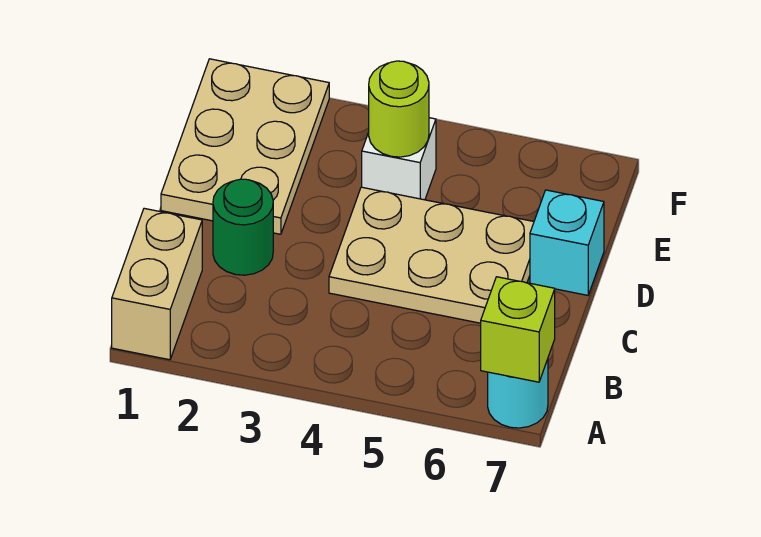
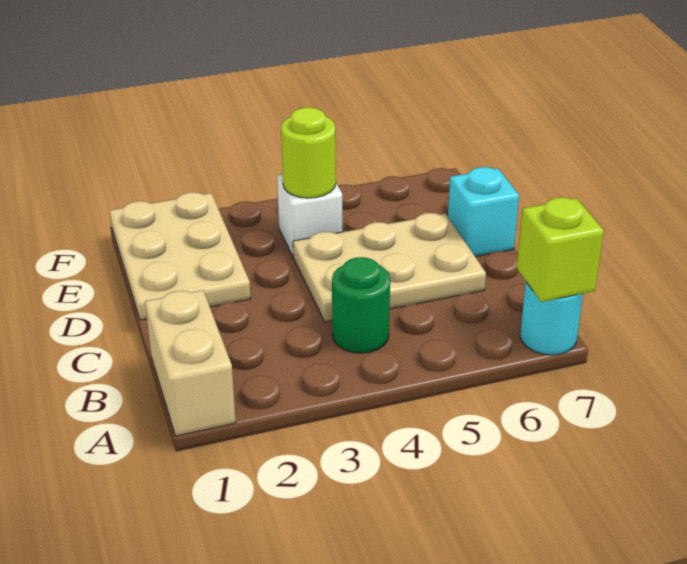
green 1x1 round brick [213,179,273,275] -> green 1x1 round brick moved to [332,257,390,353]

